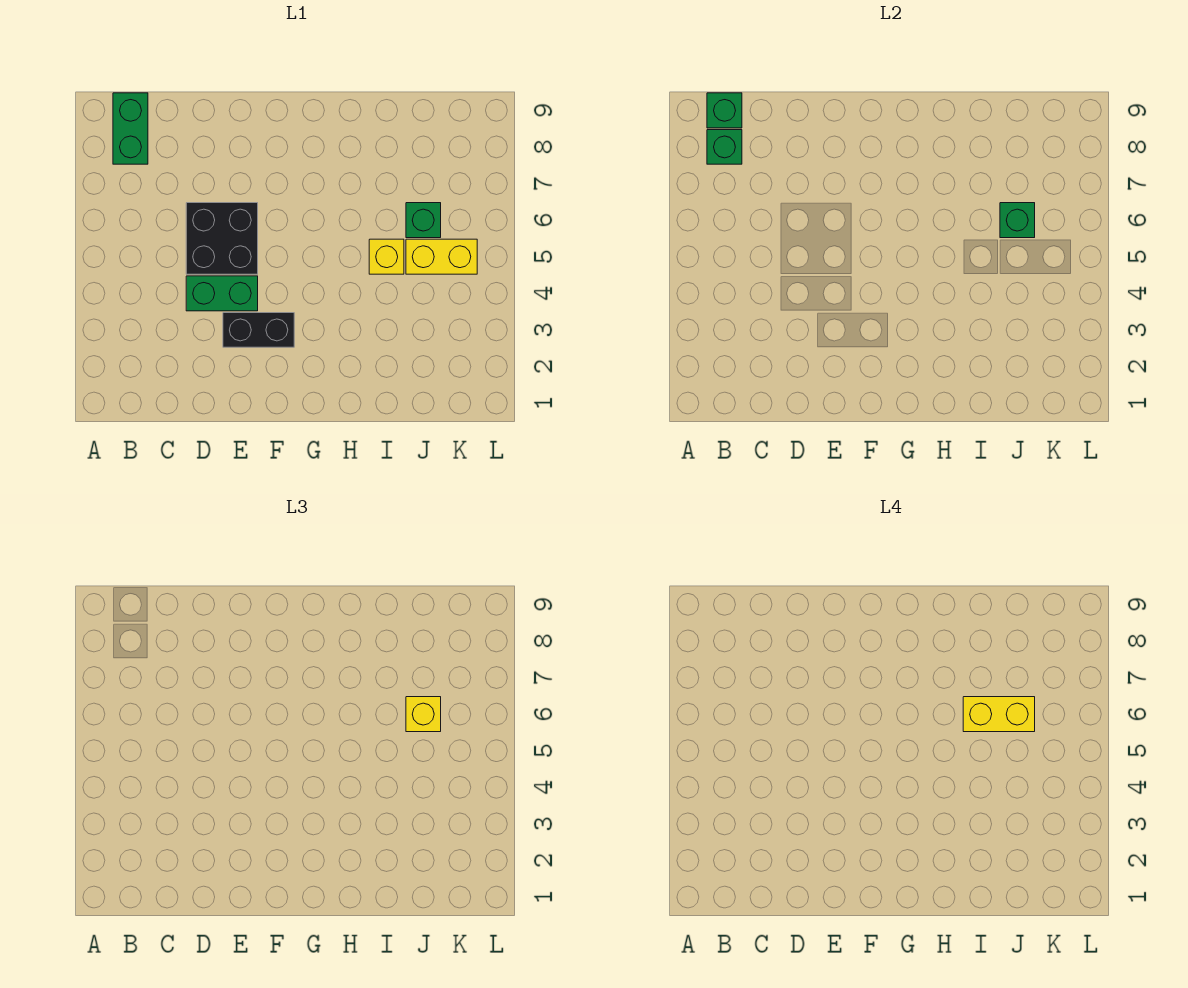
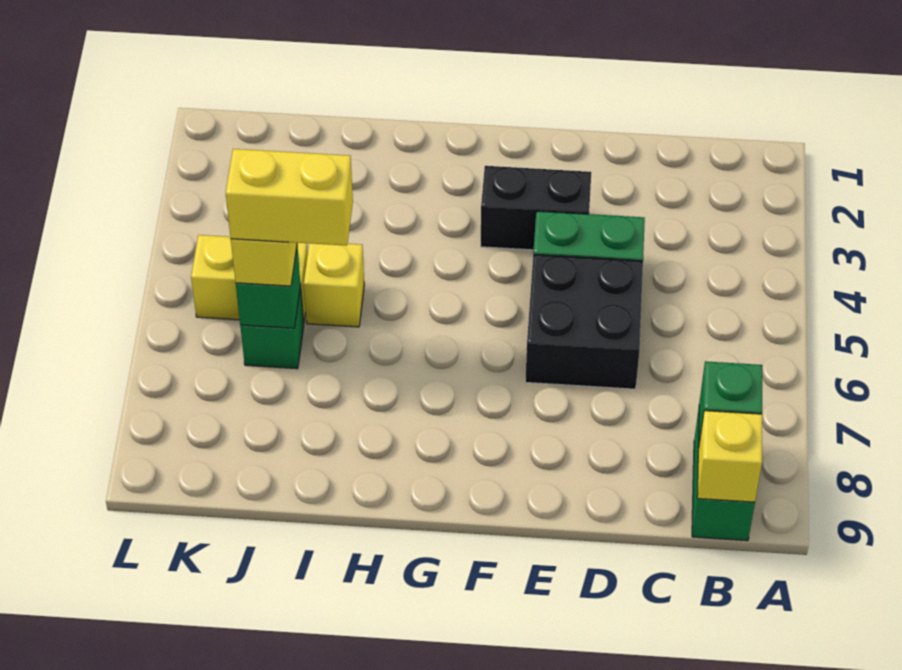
green 1x1 brick [707,93,742,128] -> yellow 1x1 brick [697,411,762,502]

